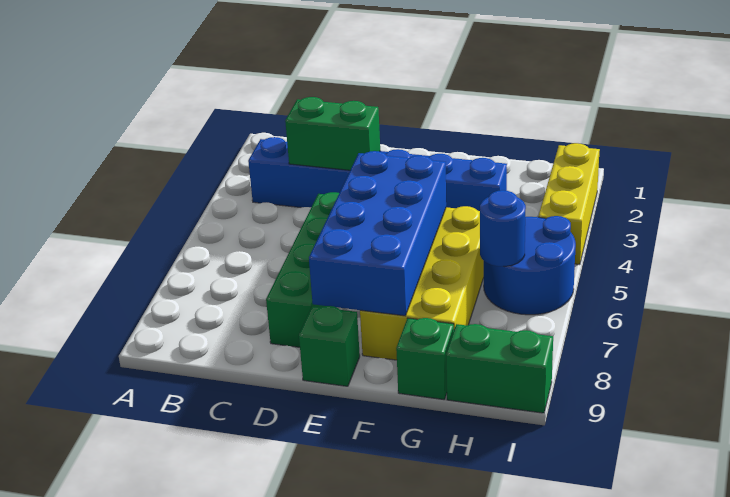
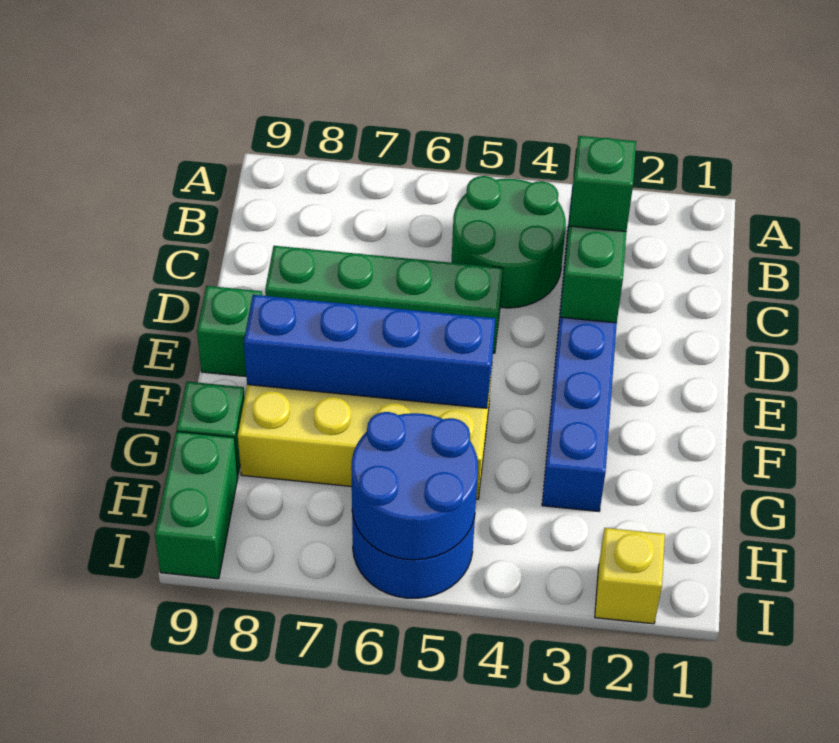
none -> green 2x2 round brick [452,176,566,308]
none -> green 1x1 brick [569,136,636,232]
blue 2x4 brick [309,151,446,316] -> blue 1x4 brick [244,295,495,408]
blue 1x1 round brick [480,190,526,266] -> blue 2x2 round brick [351,412,478,560]
yellow 1x3 brick [538,143,600,265] -> yellow 1x1 brick [595,528,665,624]

